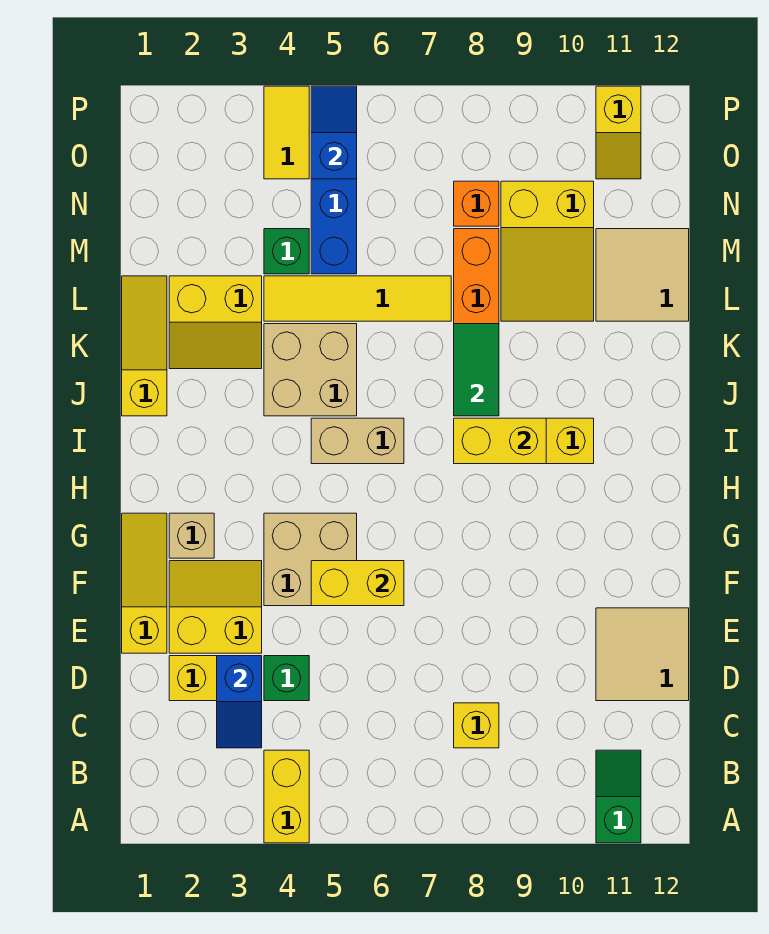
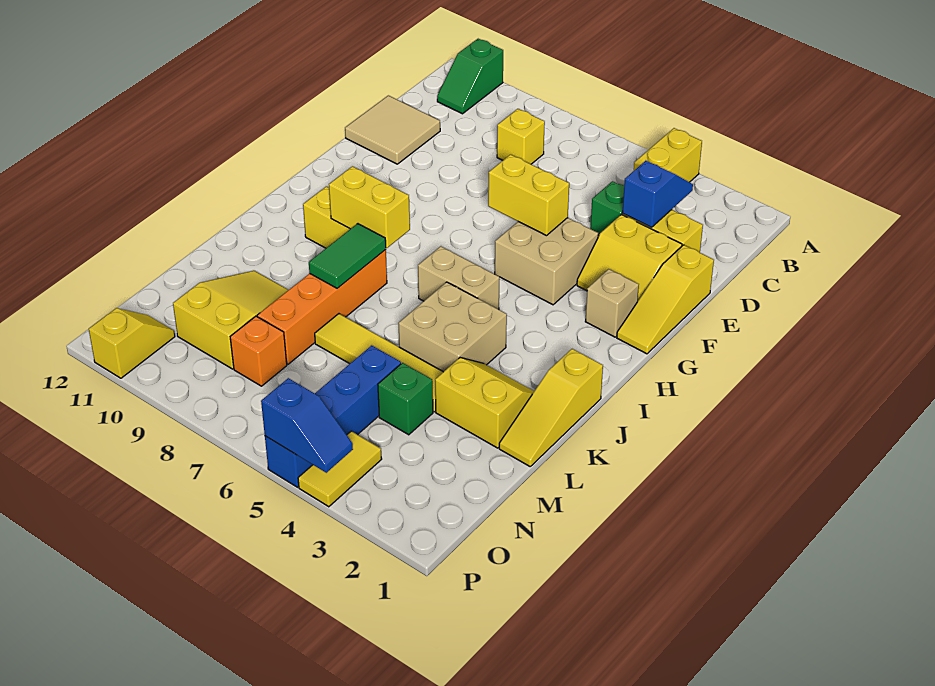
tan 2x2 tile [596,229,689,321] -> none
blue 1x2 slope [311,86,357,179] -> blue 1x2 slope turned to [261,378,353,473]

